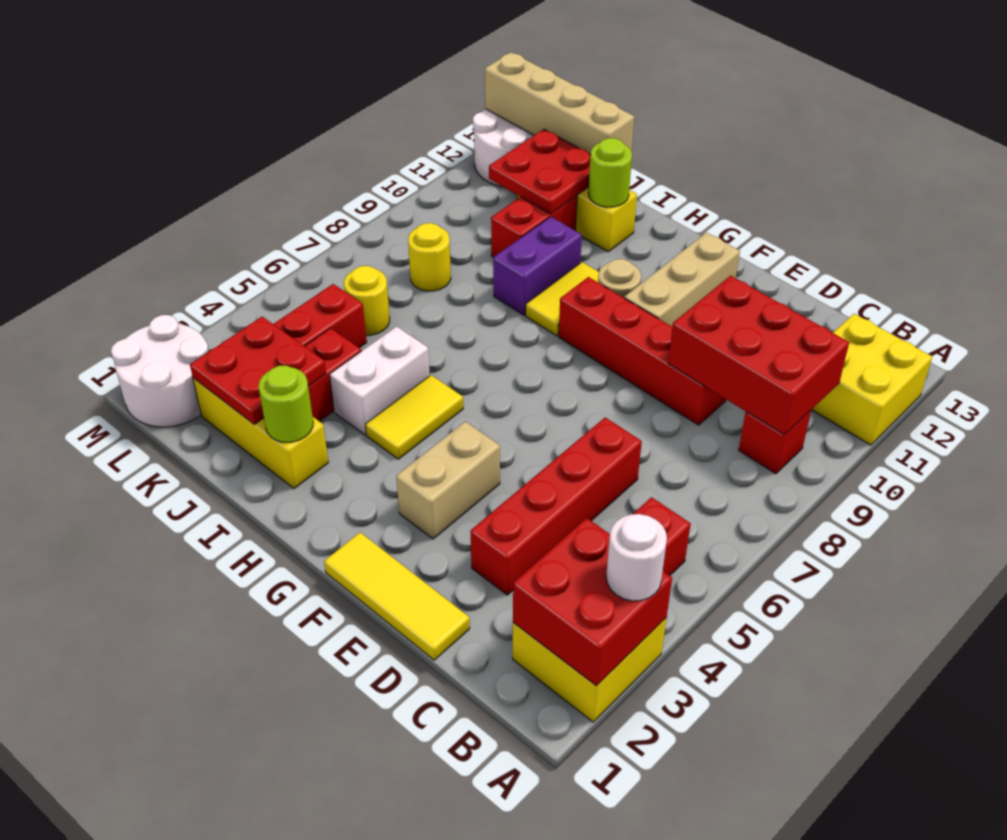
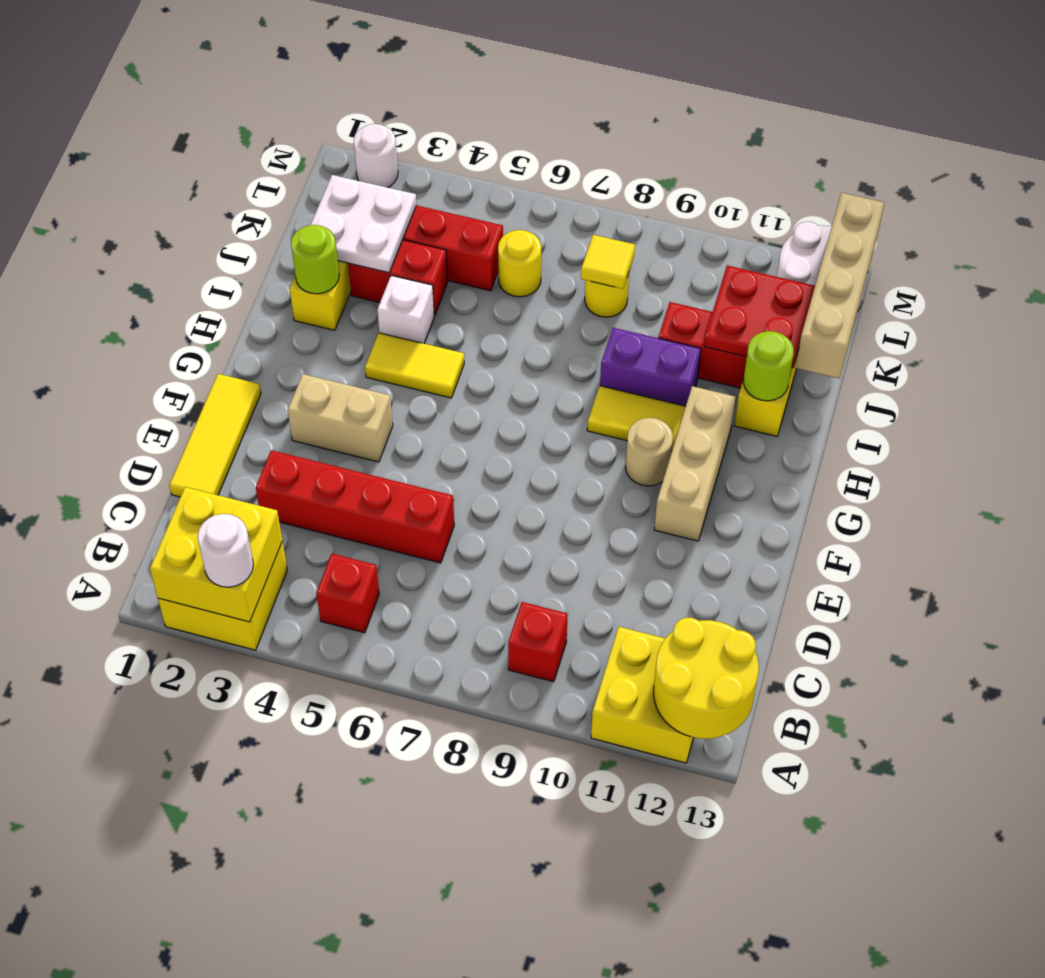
red 2x2 brick [513,518,672,686] -> yellow 2x2 brick [150,487,282,622]
none -> yellow 2x2 round brick [654,617,759,739]
red 2x3 brick [668,276,849,435] -> none
red 1x4 brick [559,277,726,425] -> none
tan 1x3 brick [624,232,740,327] -> tan 1x3 brick turned to [654,386,736,541]
white 1x2 brick [330,326,430,435] -> white 1x1 brick [377,276,434,344]
red 2x2 plate [190,317,326,424] -> white 2x2 plate [311,175,416,273]
none -> yellow 1x1 tile [581,235,635,289]
white 2x2 round brick [111,315,209,427] -> white 1x1 round brick [354,124,398,187]

